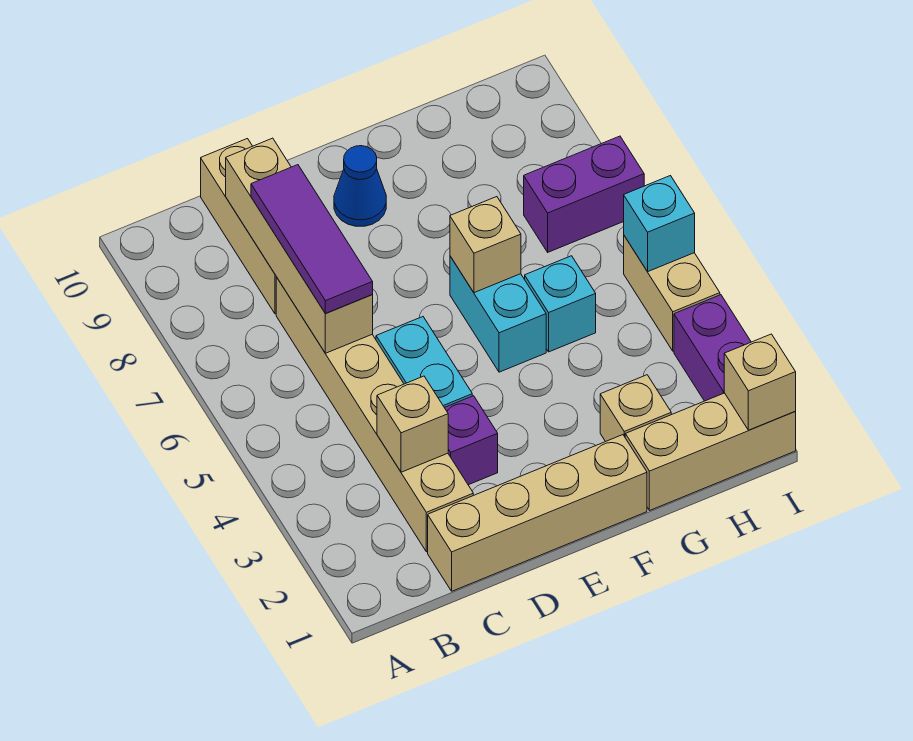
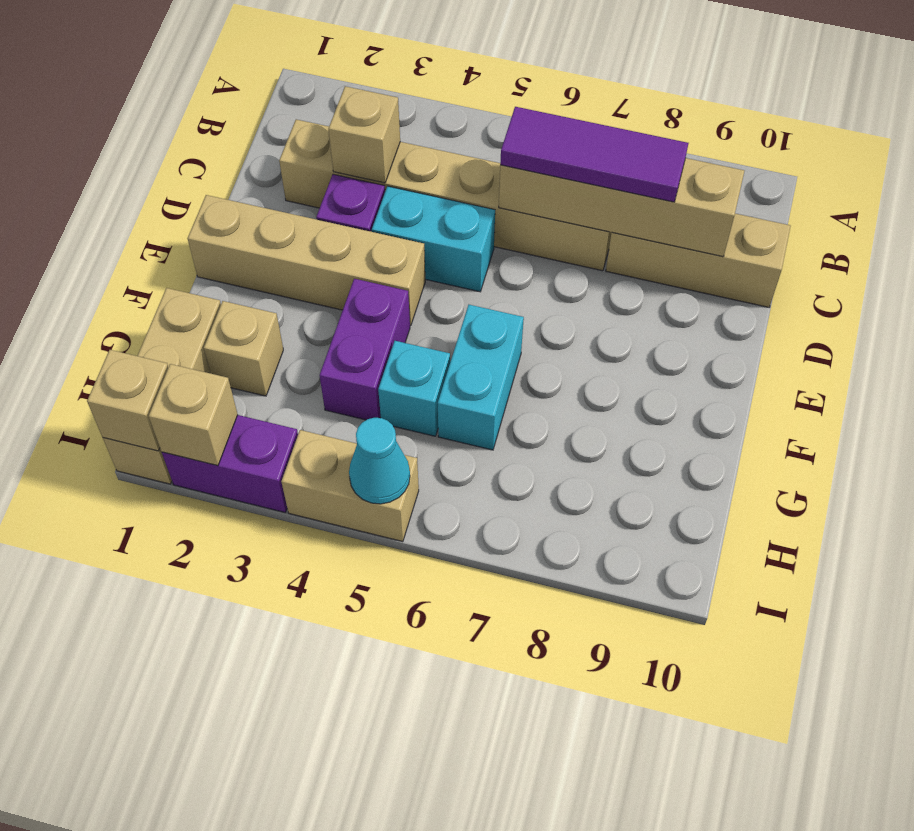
tan 1x4 brick [428,435,647,591] -> tan 1x4 brick turned to [188,195,425,326]
blue 1x1 cone [334,146,386,226] -> none
cyan 1x2 brick [450,256,546,372] -> cyan 1x2 brick turned to [438,305,524,450]
tan 1x1 brick [450,197,521,293] -> tan 1x1 brick moved to [149,364,238,466]
purple 1x2 brick [524,136,644,252] -> purple 1x2 brick moved to [320,279,410,420]
cyan 1x1 brick [624,176,695,272] -> cyan 1x1 cone [349,418,410,504]

